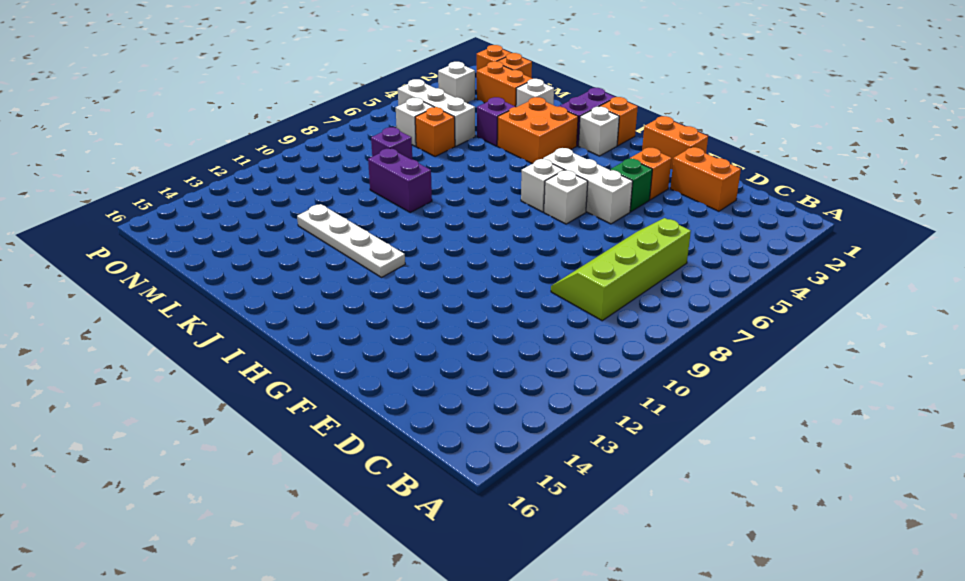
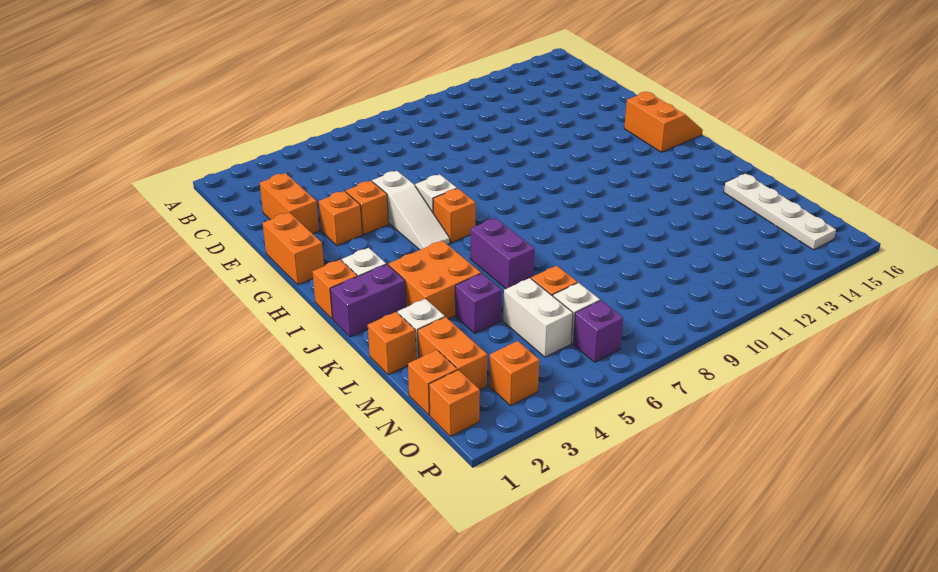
lime 2x4 slope [551,218,691,321] -> none
green 1x1 brick [610,159,652,212] -> orange 1x1 brick [346,181,389,234]
white 1x3 brick [543,148,633,224] -> white 1x3 slope [372,171,450,250]
none -> orange 2x2 slope [624,92,703,152]
white 1x1 brick [521,159,564,212] -> orange 1x1 brick [433,188,475,243]
white 1x4 plate [297,204,405,278] -> white 1x4 plate moved to [724,174,836,250]
purple 1x2 brick [368,149,432,212] -> purple 1x2 brick moved to [470,218,535,289]
none -> orange 1x1 brick [368,312,416,375]
white 1x3 brick [398,79,475,146] -> white 1x2 brick [503,278,573,357]
purple 1x1 brick [371,127,412,160] -> purple 1x1 brick moved to [573,300,623,362]
white 1x1 brick [438,62,475,103] -> orange 1x1 brick [489,341,539,406]

